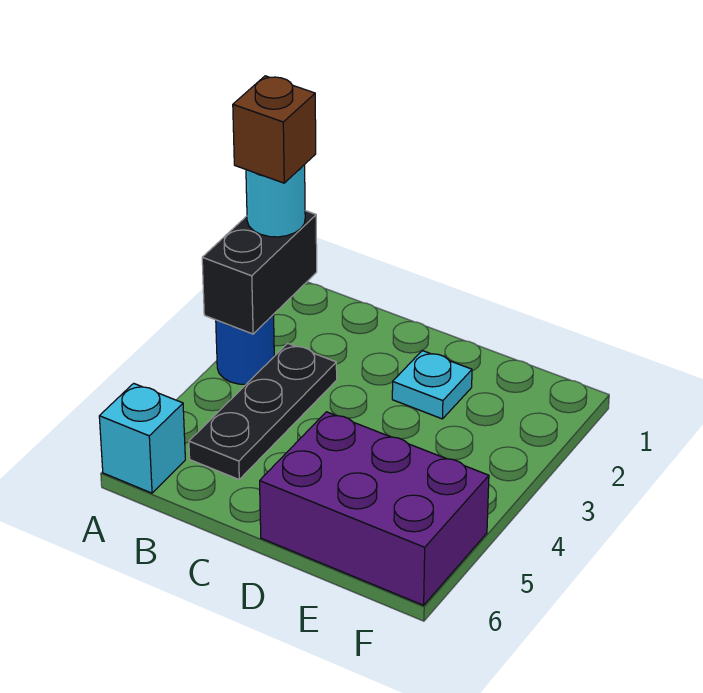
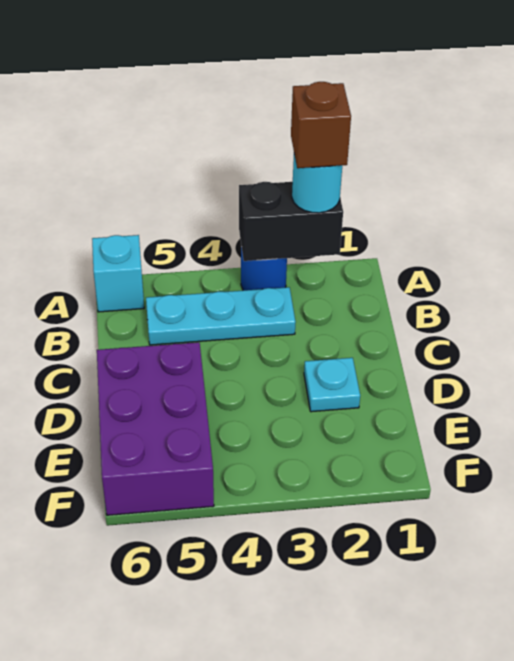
black 1x3 plate [189,343,337,479] -> cyan 1x3 plate [146,287,296,345]

